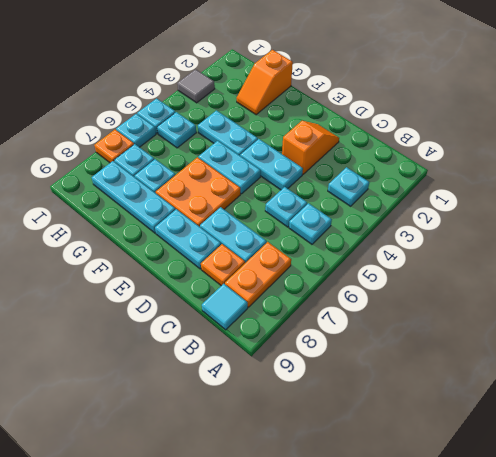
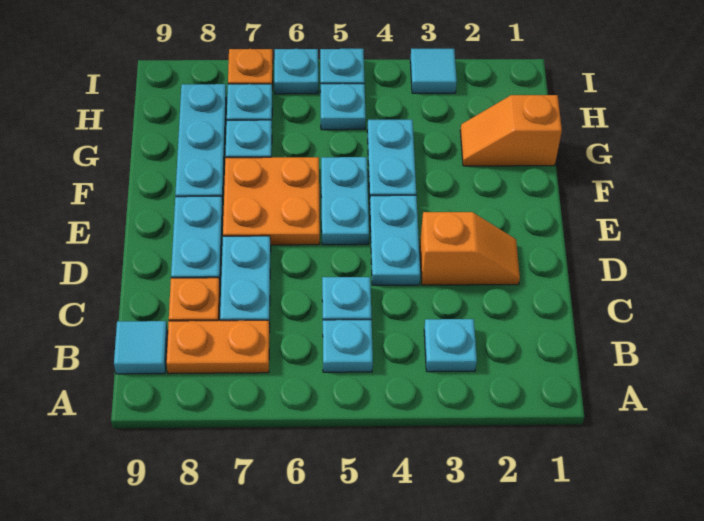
grey 1x1 tile [177,69,215,103] -> cyan 1x1 tile [410,49,457,93]

